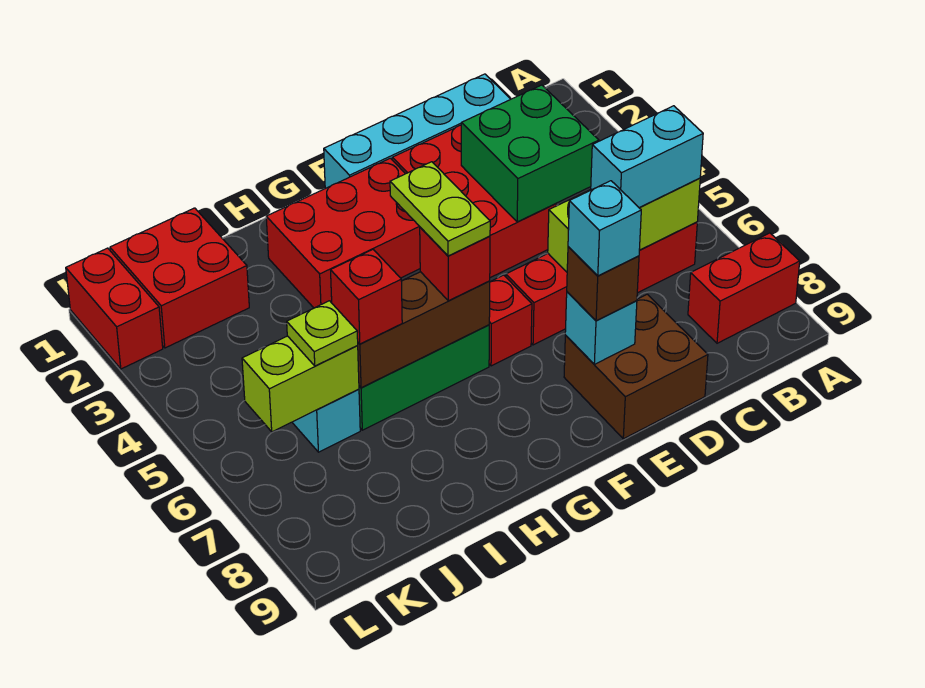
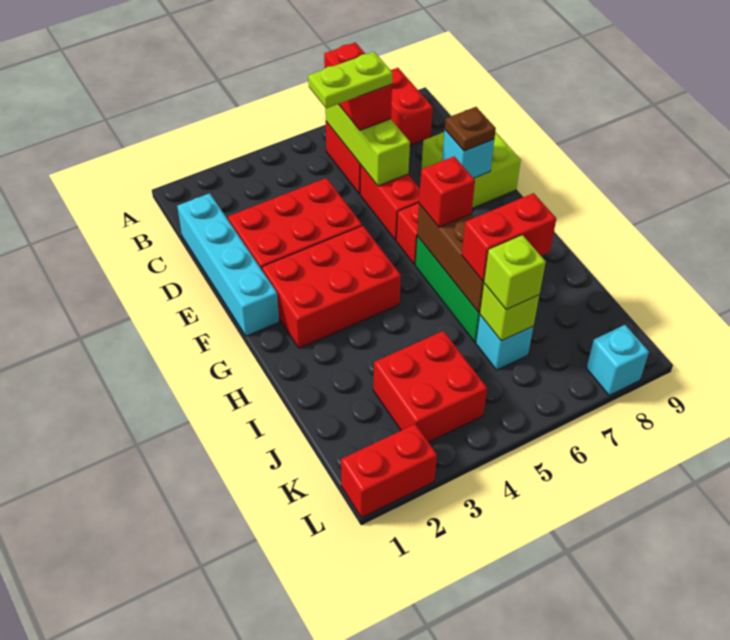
cyan 1x2 brick [591,106,703,208] -> red 1x2 brick [324,42,392,130]
green 2x2 brick [461,85,599,222] -> none
brown 2x2 brick [564,294,708,439] -> lime 2x2 brick [421,132,521,208]
brown 1x1 brick [567,247,639,321] -> brown 1x1 plate [445,107,496,151]
cyan 1x1 brick [568,181,641,276] -> cyan 1x1 brick moved to [586,325,649,395]
red 2x3 brick [266,158,420,308] -> red 2x3 brick turned to [262,225,401,348]
lime 1x2 plate [390,162,490,256] -> lime 1x2 plate moved to [308,52,392,108]
red 1x1 brick [331,250,402,344] -> red 1x2 brick [462,193,556,281]
red 2x2 brick [110,208,249,348] -> red 2x2 brick moved to [373,331,487,442]
lime 1x2 brick [242,336,359,432] -> lime 1x1 brick [480,283,539,341]
lime 1x1 plate [287,301,358,366] -> lime 1x1 brick [484,235,546,310]

